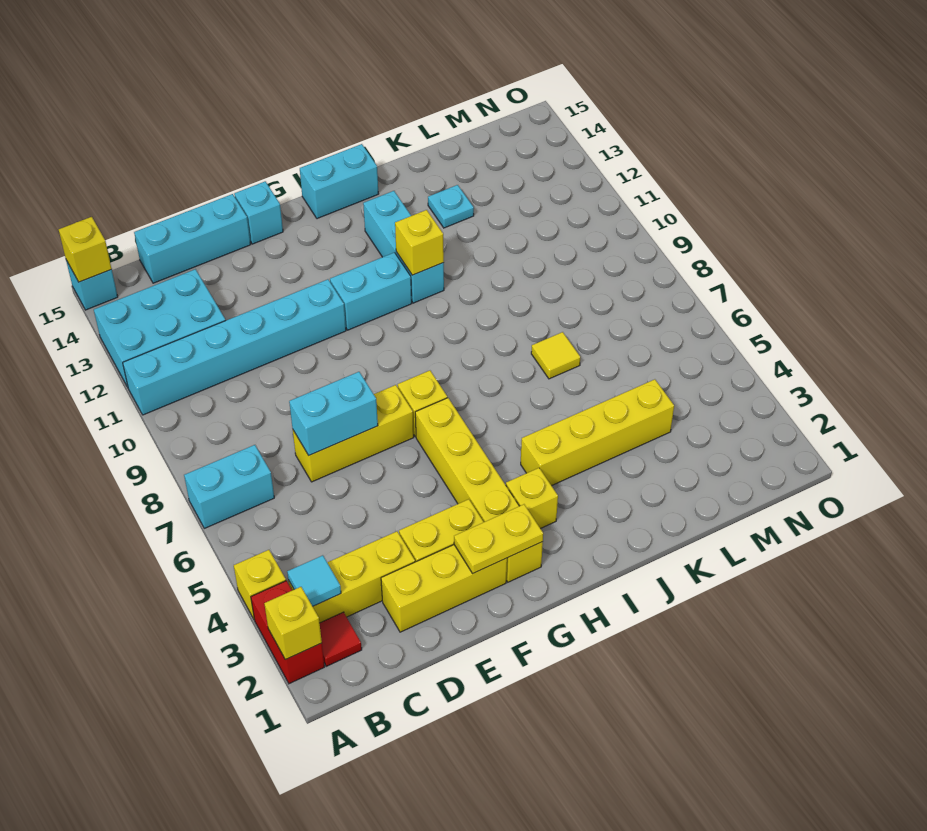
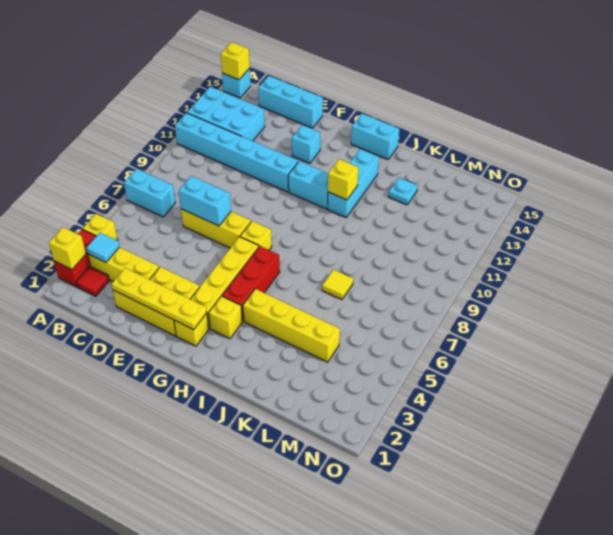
yellow 1x2 plate [454,504,543,573] -> yellow 1x4 plate [111,268,207,330]
cyan 1x1 brick [234,181,283,244] -> cyan 1x1 brick moved to [292,125,320,163]
none -> red 1x3 brick [222,246,280,321]

